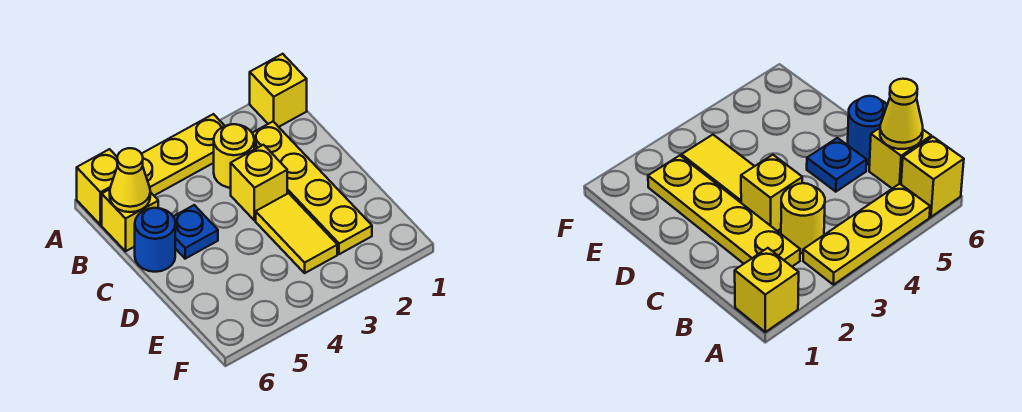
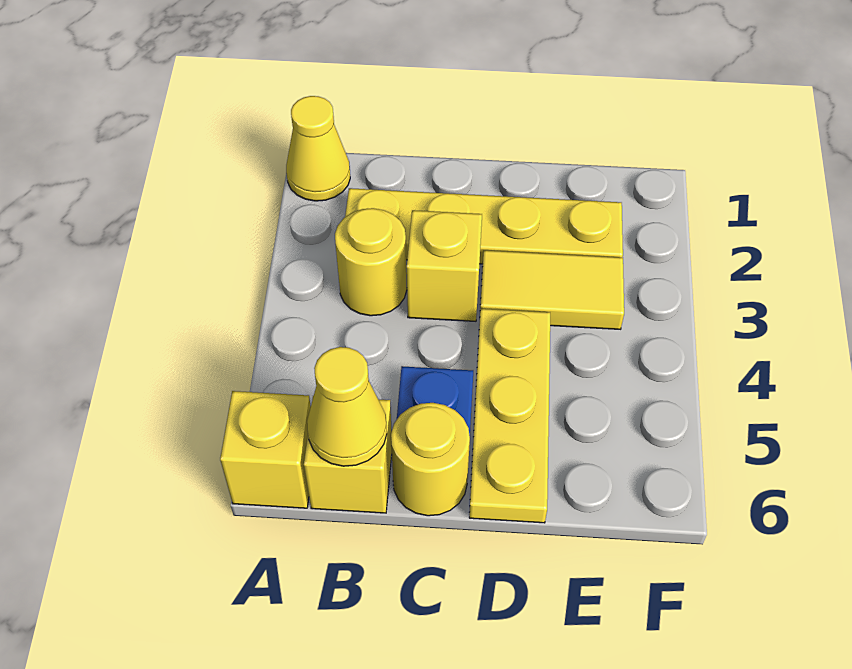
yellow 1x1 brick [250,54,307,127] -> yellow 1x1 cone [286,96,350,201]
yellow 1x3 plate [142,114,224,195] -> yellow 1x3 plate moved to [469,309,550,523]
blue 1x1 round brick [135,208,175,272] -> yellow 1x1 round brick [391,403,470,516]

